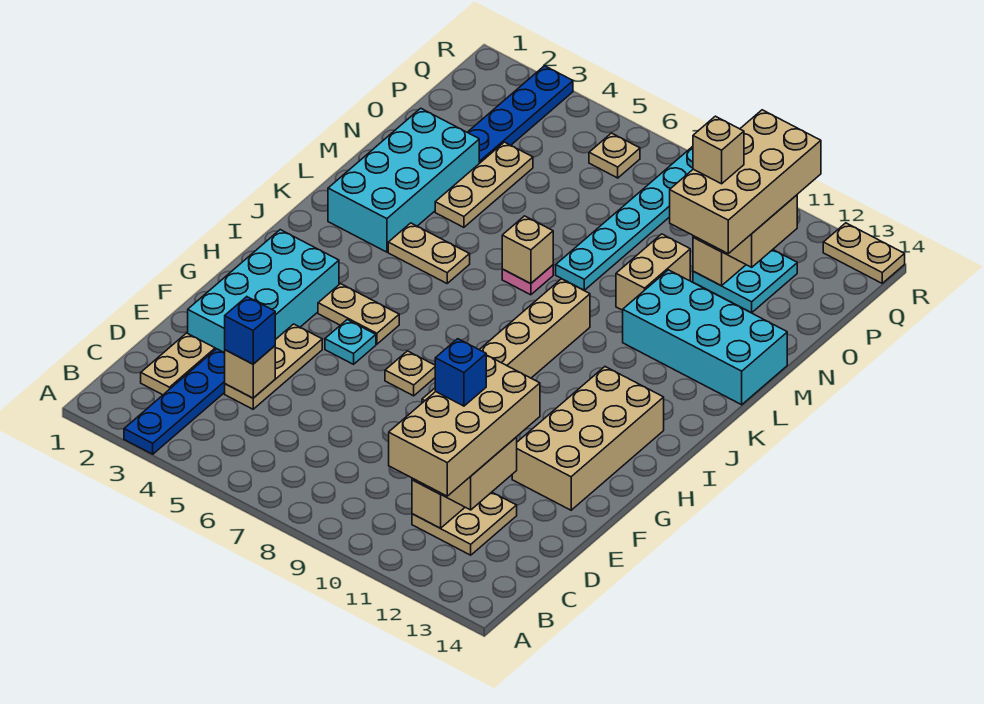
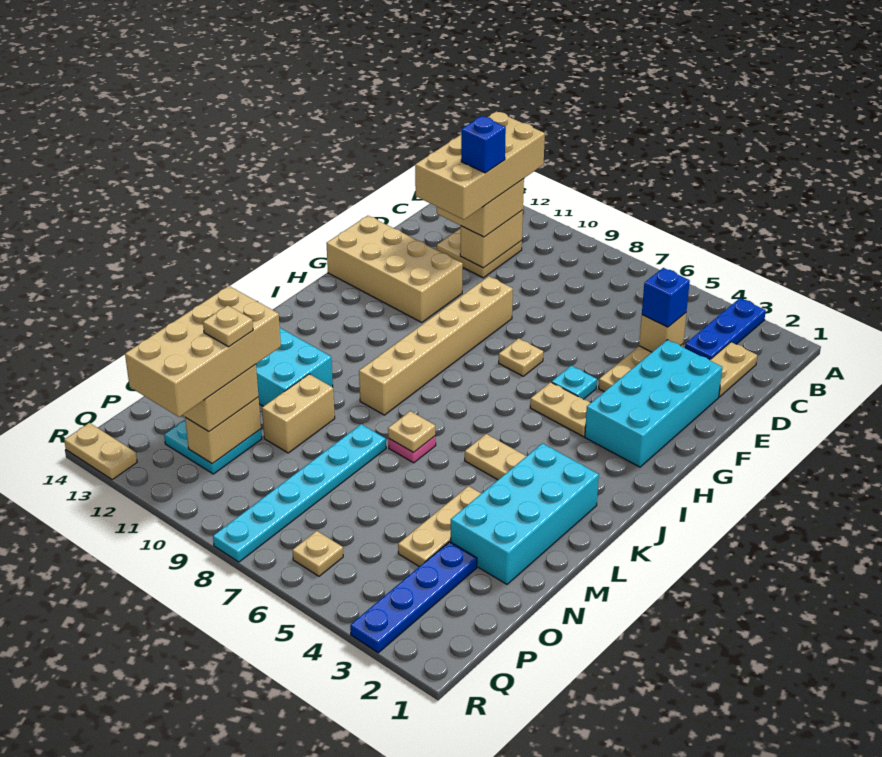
blue 1x4 plate [124,349,225,454] -> blue 1x3 plate [685,298,766,360]
tan 2x4 brick [512,367,664,510] -> tan 2x4 brick turned to [326,216,463,322]
tan 1x1 brick [502,216,553,284] -> tan 1x1 plate [388,411,435,452]
tan 1x1 brick [693,116,744,184] -> tan 1x1 plate [203,305,253,347]

